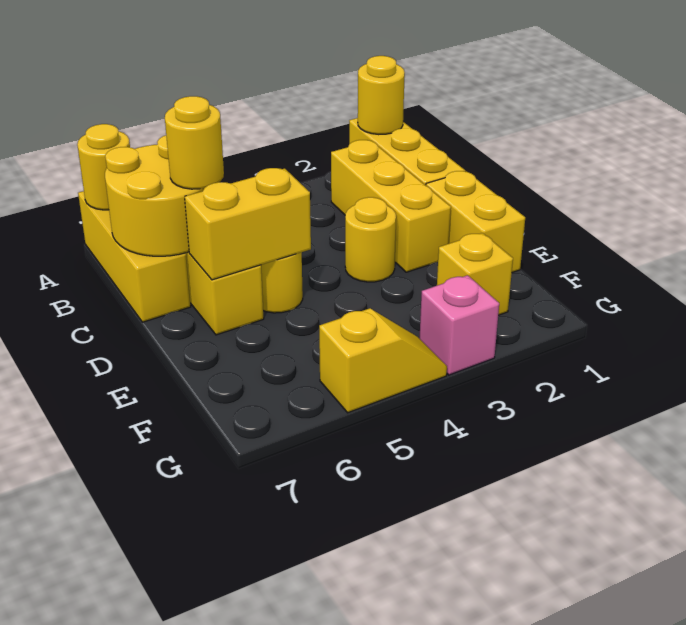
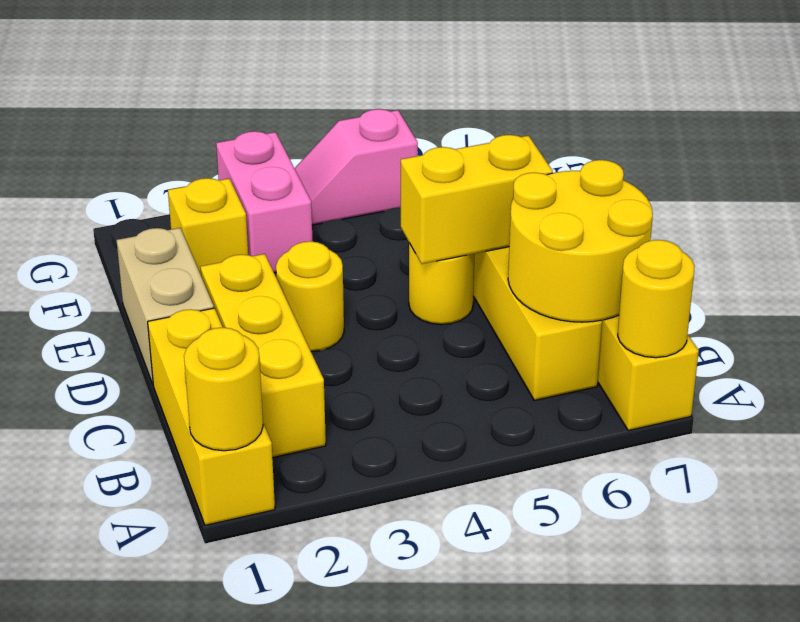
yellow 1x1 round brick [165,96,224,189] -> none
yellow 1x2 brick [426,171,525,272] -> tan 1x2 brick [117,228,214,384]
pink 1x1 brick [419,275,499,375] -> pink 1x2 brick [216,131,313,273]
yellow 1x2 slope [319,308,447,413] -> pink 1x2 slope [294,109,418,225]

